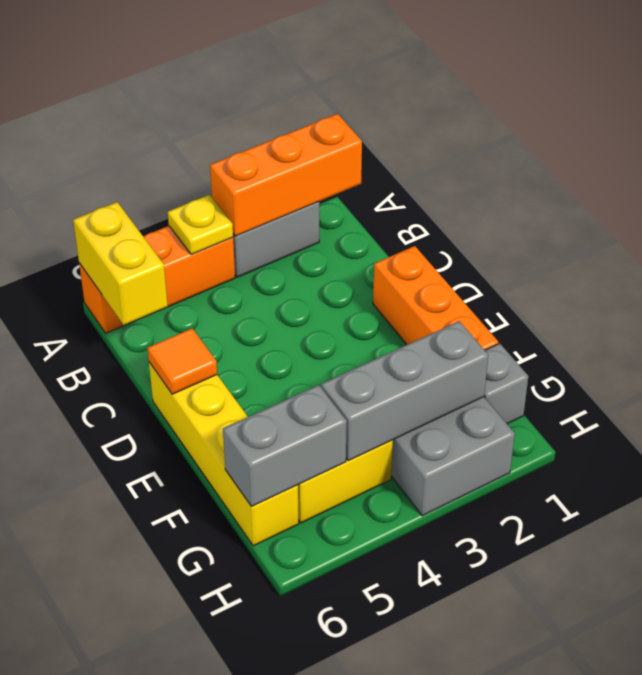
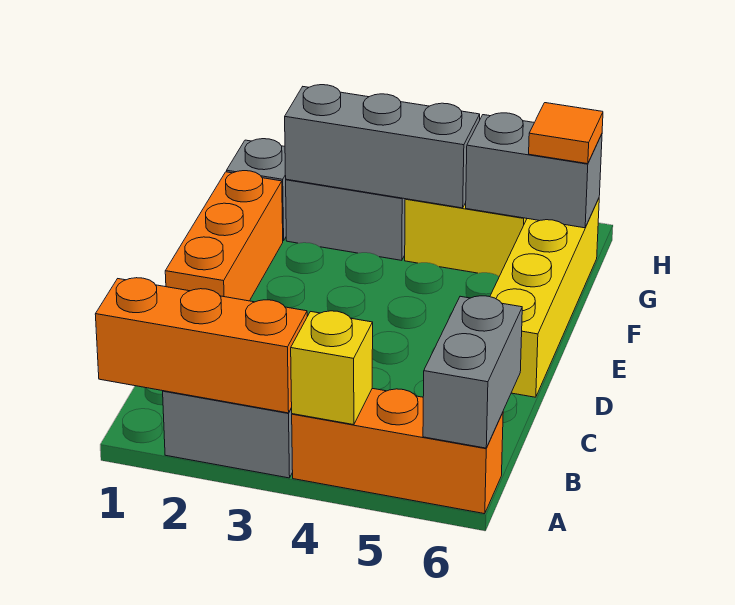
yellow 1x1 plate [168,195,233,255] -> yellow 1x1 brick [291,311,373,425]
yellow 1x2 brick [73,202,168,325] -> grey 1x2 brick [423,296,522,448]
orange 1x1 tile [147,328,217,394] -> orange 1x1 tile moved to [529,103,603,164]

